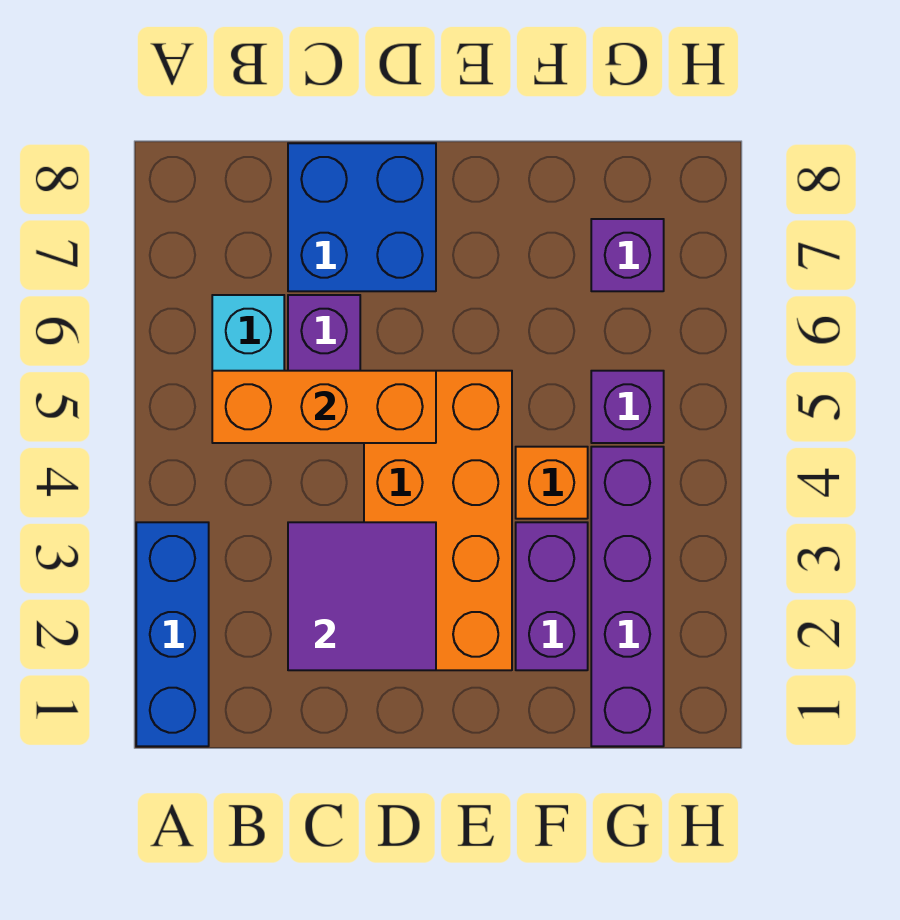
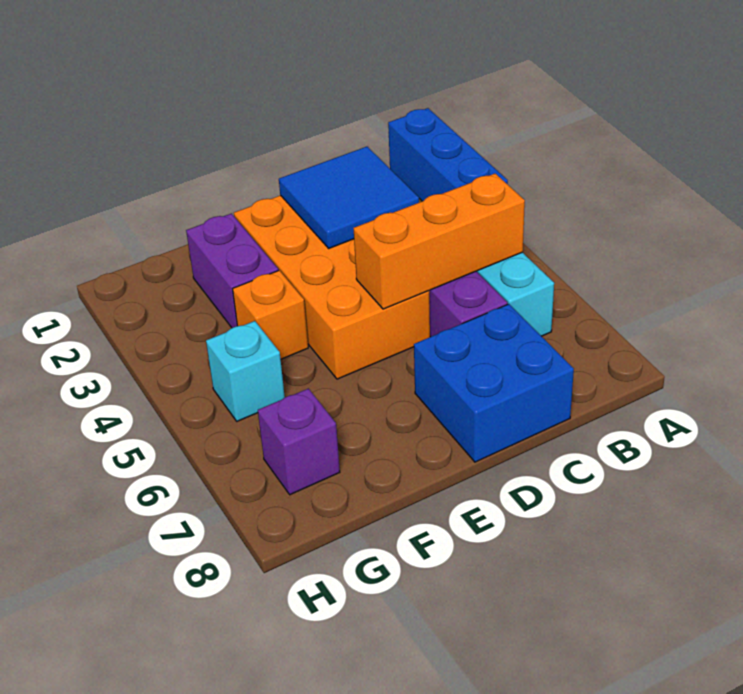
purple 2x2 tile [288,522,436,670] -> blue 2x2 tile [279,147,419,248]
purple 1x4 brick [591,447,664,746] -> none
purple 1x1 brick [591,371,664,443] -> cyan 1x1 brick [206,321,285,421]

